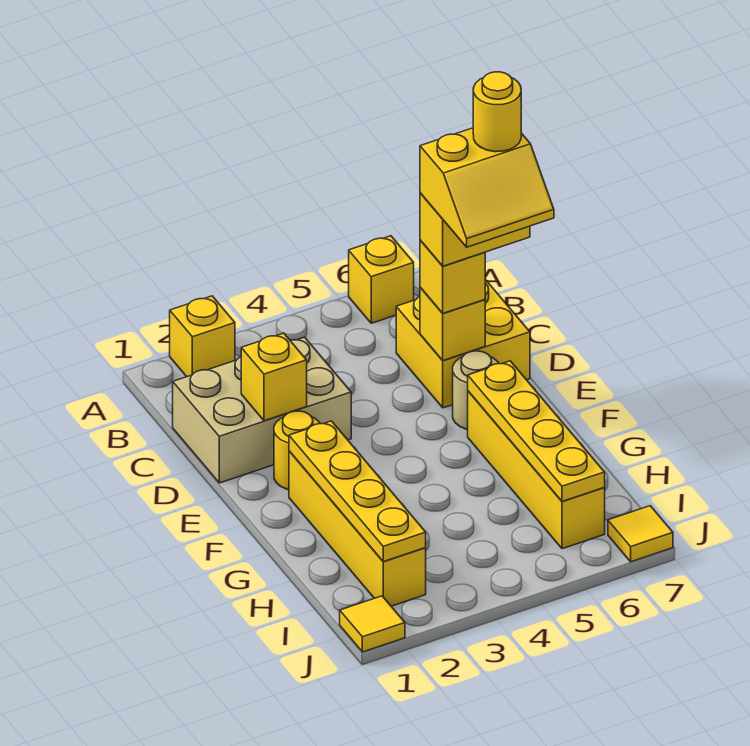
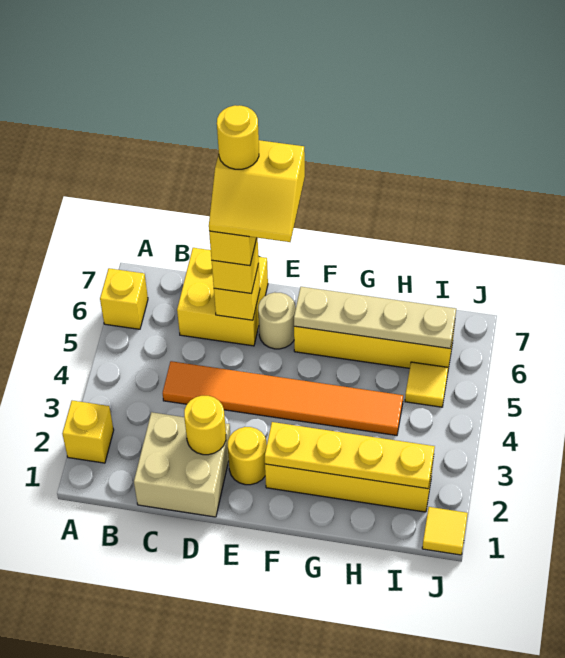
tan 2x3 brick [173,337,351,483] -> tan 2x2 brick [134,412,230,517]
none -> orange 1x6 tile [163,361,403,435]
yellow 1x1 brick [241,333,307,421] -> yellow 1x1 round brick [184,396,226,455]
yellow 2x2 slope [420,128,554,247] -> yellow 2x2 slope turned to [209,140,305,242]
yellow 1x4 plate [468,361,605,502] -> tan 1x4 plate [294,287,456,349]
yellow 1x1 tile [608,506,673,562] -> yellow 1x1 tile moved to [405,362,448,407]

